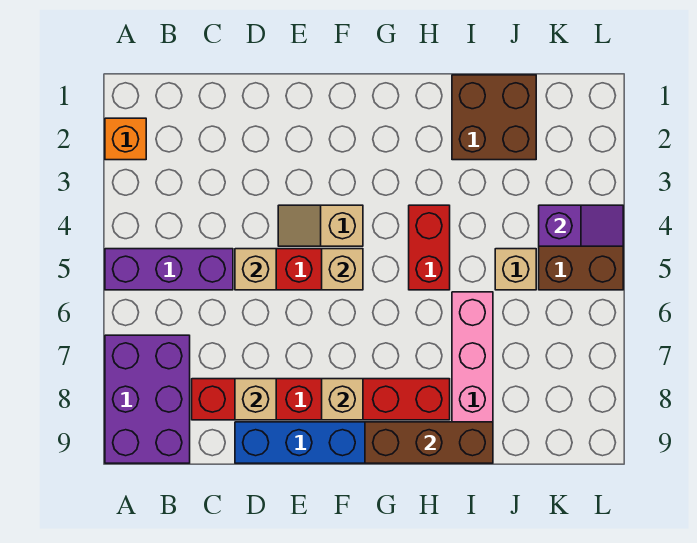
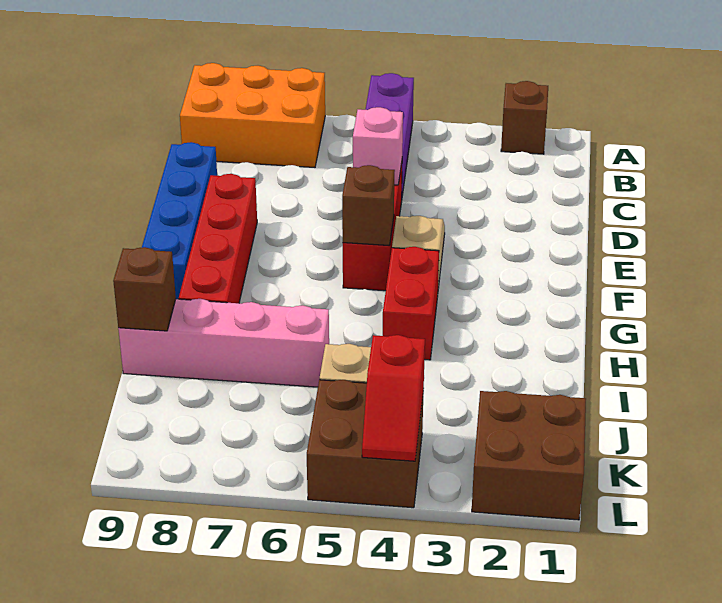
orange 1x1 brick [105,118,146,160] -> brown 1x1 brick [501,81,548,154]
purple 2x3 brick [105,335,190,463] -> orange 2x3 brick [180,63,325,167]
red 1x6 brick [192,379,450,420] -> red 1x4 brick [179,174,257,303]
tan 1x1 brick [235,249,276,290] -> pink 1x1 brick [353,107,403,185]
tan 1x1 brick [235,379,276,420] -> none
tan 1x1 brick [322,249,363,290] -> brown 1x1 brick [342,165,395,246]
tan 1x1 brick [322,379,363,420] -> none
brown 1x3 brick [365,422,493,463] -> brown 1x1 brick [113,247,176,331]
red 1x2 brick [409,205,450,290] -> red 1x2 brick turned to [383,247,439,360]
brown 2x2 brick [452,75,536,160] -> brown 2x2 brick moved to [472,391,586,520]
purple 1x2 slope [539,205,623,246] -> red 1x2 slope [362,335,425,461]

